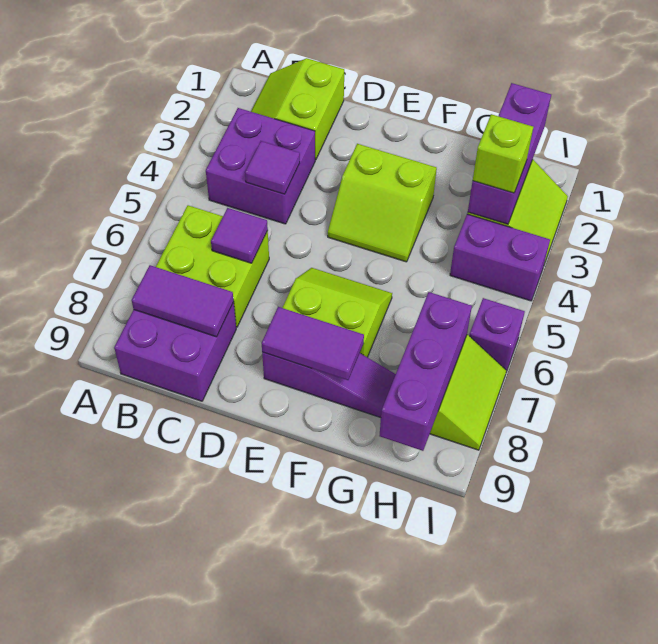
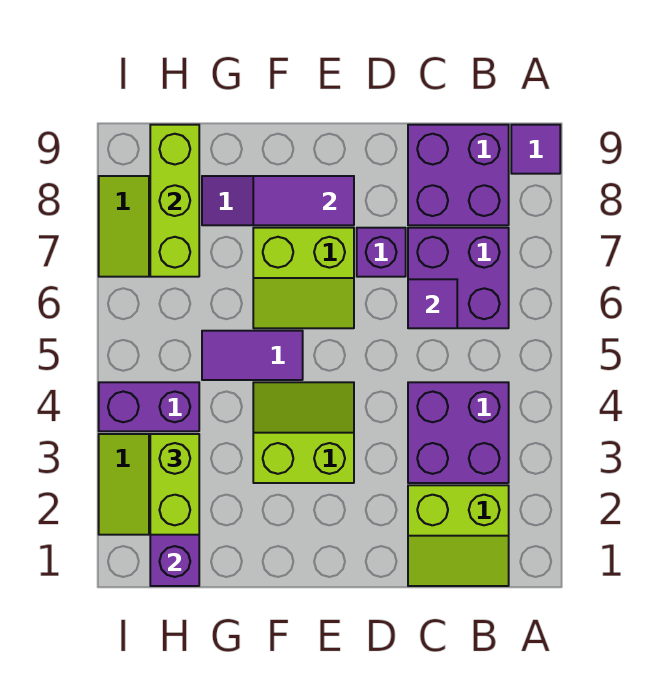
lime 2x2 slope [251,58,344,160] -> lime 2x2 slope turned to [408,485,509,586]
lime 2x2 brick [156,205,269,327] -> purple 2x2 brick [408,228,509,328]
purple 1x2 tile [132,265,234,337] -> purple 1x2 tile moved to [202,331,303,380]
purple 1x1 tile [245,141,300,194] -> purple 1x1 tile moved to [511,125,560,174]
lime 1x1 brick [473,114,533,193] -> lime 1x2 brick [150,434,199,535]
purple 1x3 brick [379,292,472,451] -> lime 1x3 brick [150,125,199,277]
purple 1x1 brick [469,298,525,371] -> purple 1x1 brick moved to [357,228,406,277]

